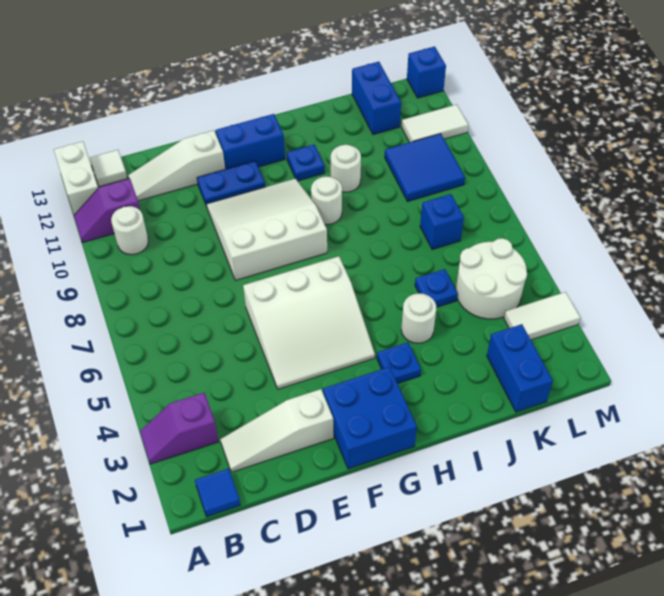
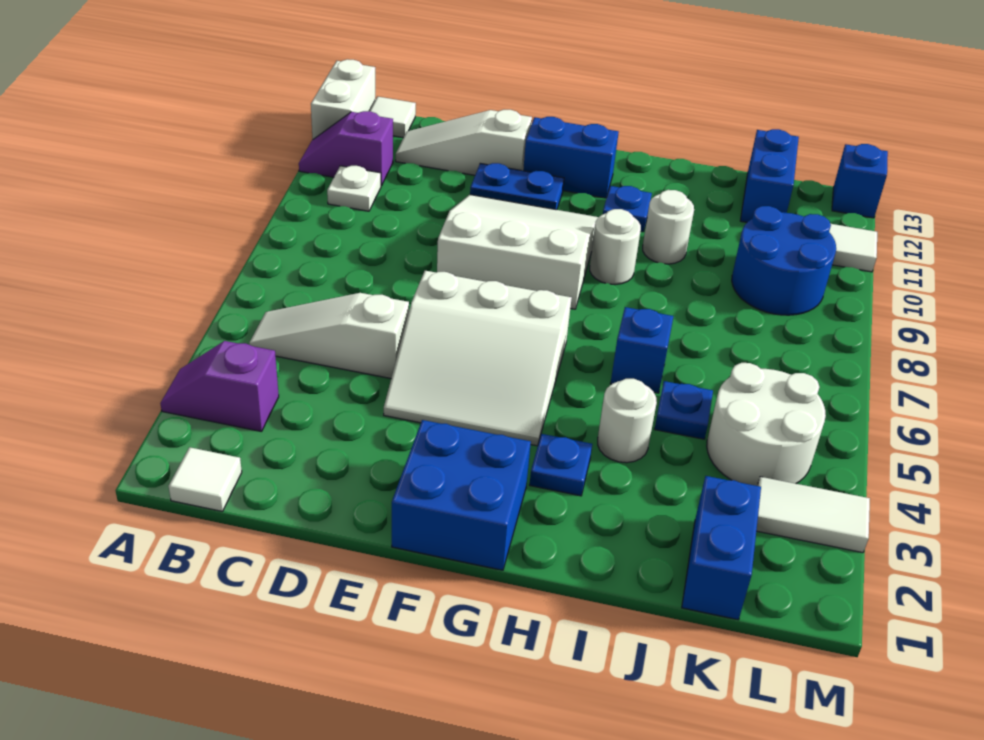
blue 1x1 tile [195,468,241,517] -> white 1x1 tile [169,447,242,512]
white 1x1 round brick [111,206,148,255] -> white 1x1 plate [327,166,381,211]
white 1x3 slope [220,389,334,472] -> white 1x3 slope moved to [249,293,409,378]
blue 1x1 brick [420,194,464,249] -> blue 1x1 brick moved to [610,307,673,393]
blue 2x2 tile [385,134,465,202] -> blue 2x2 round brick [732,206,836,315]

